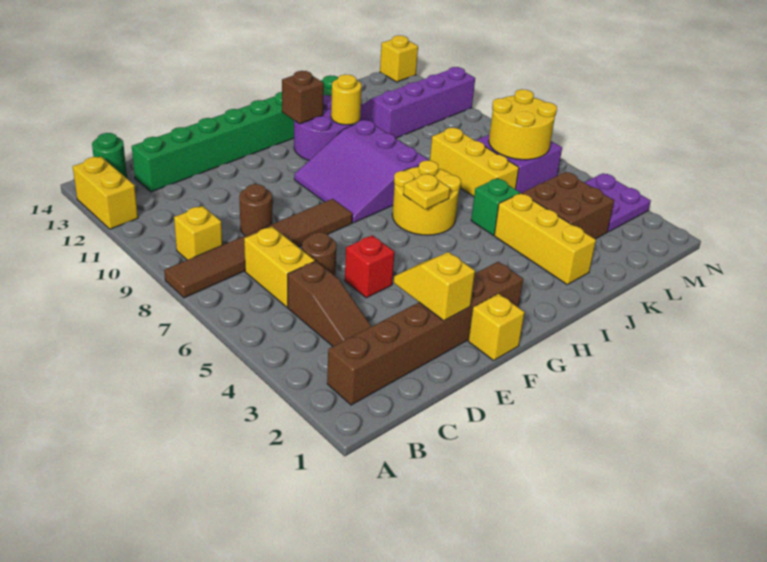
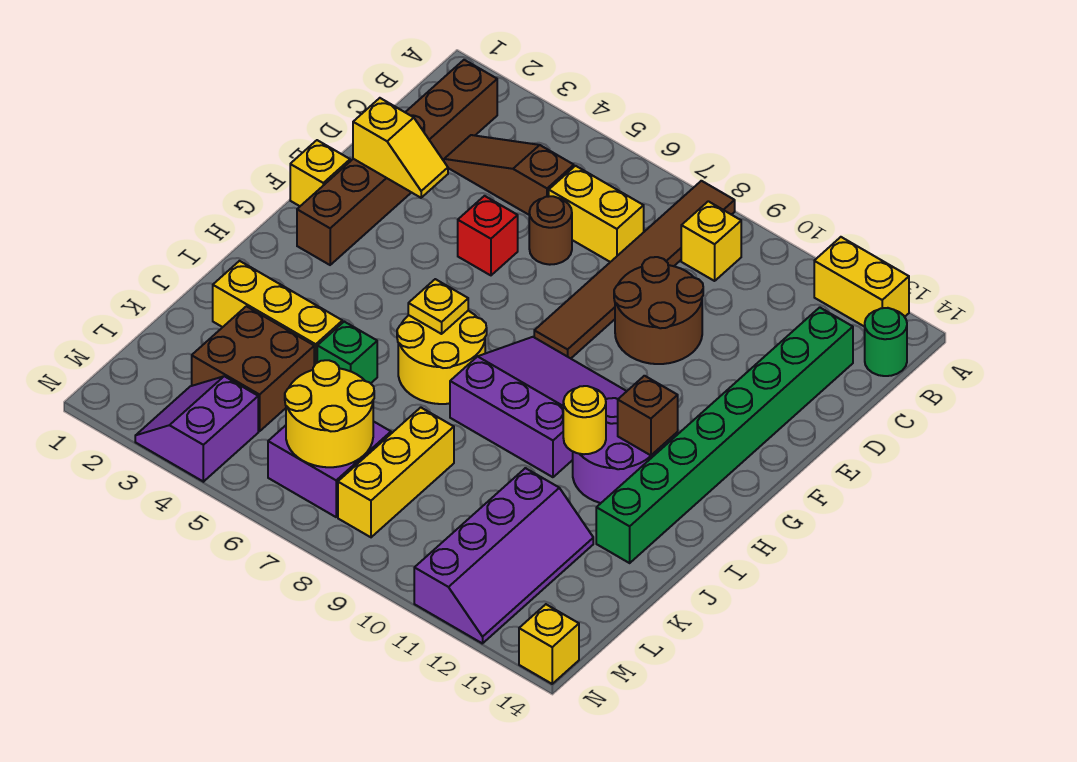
brown 1x1 round brick [239,184,273,236] -> brown 2x2 round brick [614,257,703,364]
yellow 1x3 brick [430,128,519,196] -> yellow 1x3 brick turned to [338,407,454,537]
purple 2x2 plate [584,173,651,232] -> purple 2x2 slope [135,376,258,482]

